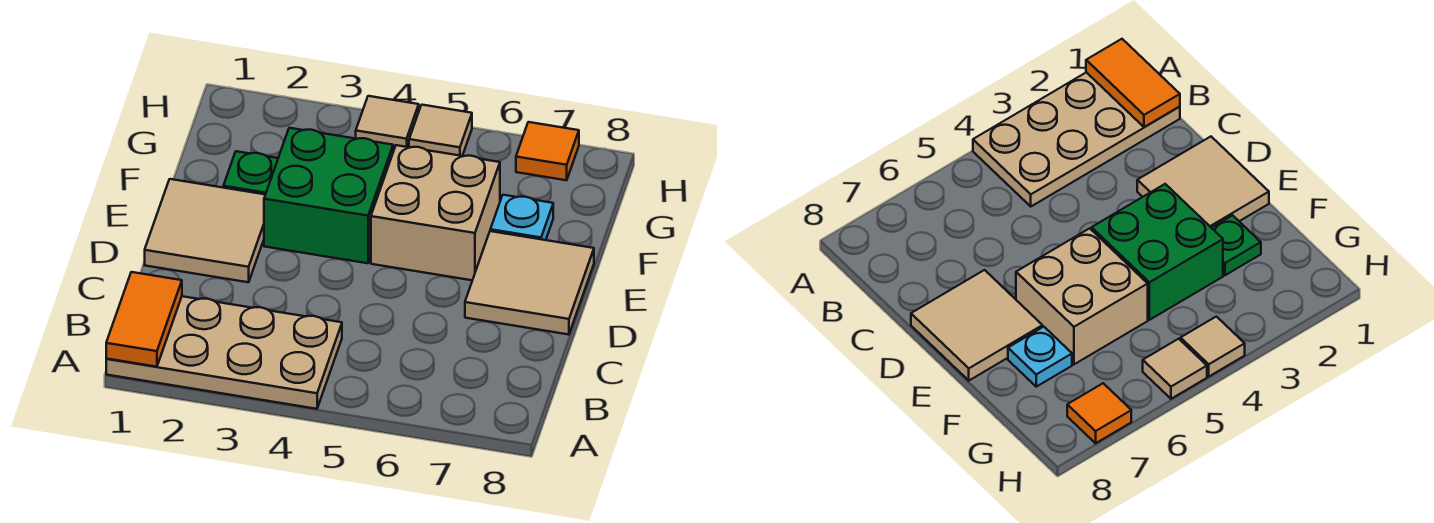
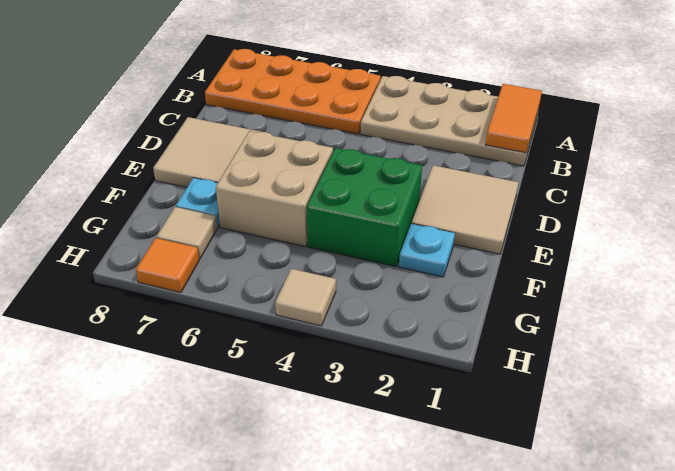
none -> orange 2x4 plate [205,49,381,134]
green 1x1 plate [223,151,278,194] -> cyan 1x1 plate [399,224,455,277]
tan 1x1 tile [409,105,472,156] -> tan 1x1 tile moved to [157,207,217,259]

